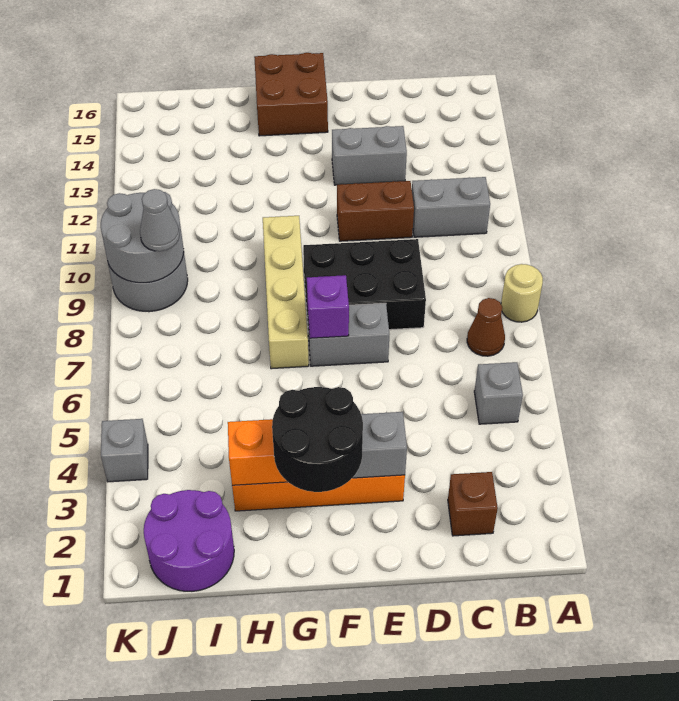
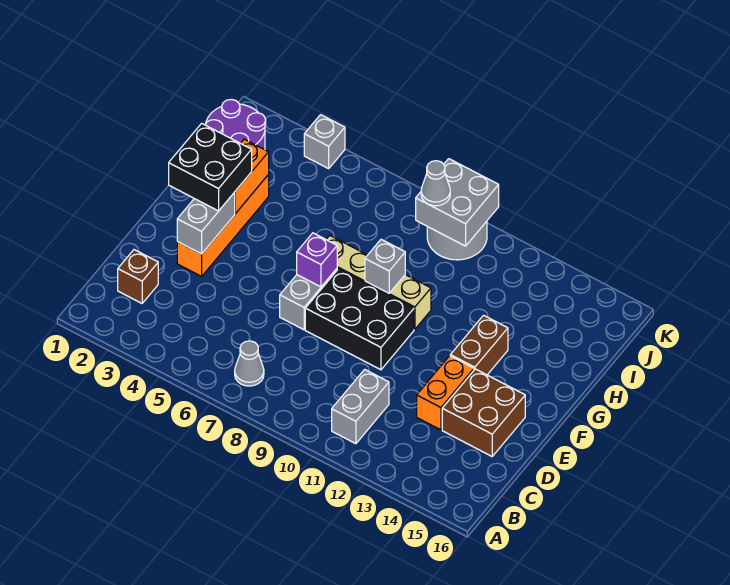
tan 1x1 round brick [501,264,543,322] -> none
grey 1x1 brick [474,362,523,424] -> grey 1x1 brick moved to [365,239,405,293]
brown 1x1 cone [467,298,505,356] -> grey 1x1 cone [235,341,264,386]
black 2x3 brick [303,239,426,330] -> black 2x3 brick turned to [305,269,414,370]
brown 1x2 brick [337,181,414,241] -> brown 1x2 brick moved to [450,315,508,375]
grey 1x2 brick [332,126,407,185] -> orange 1x2 brick [417,356,474,430]
black 2x2 round brick [272,387,363,492] -> black 2x2 brick [169,123,252,211]
brown 2x2 brick [254,53,328,136] -> brown 2x2 brick moved to [442,369,525,456]
grey 2x2 round brick [101,192,184,283] -> grey 2x2 brick [416,159,499,246]

